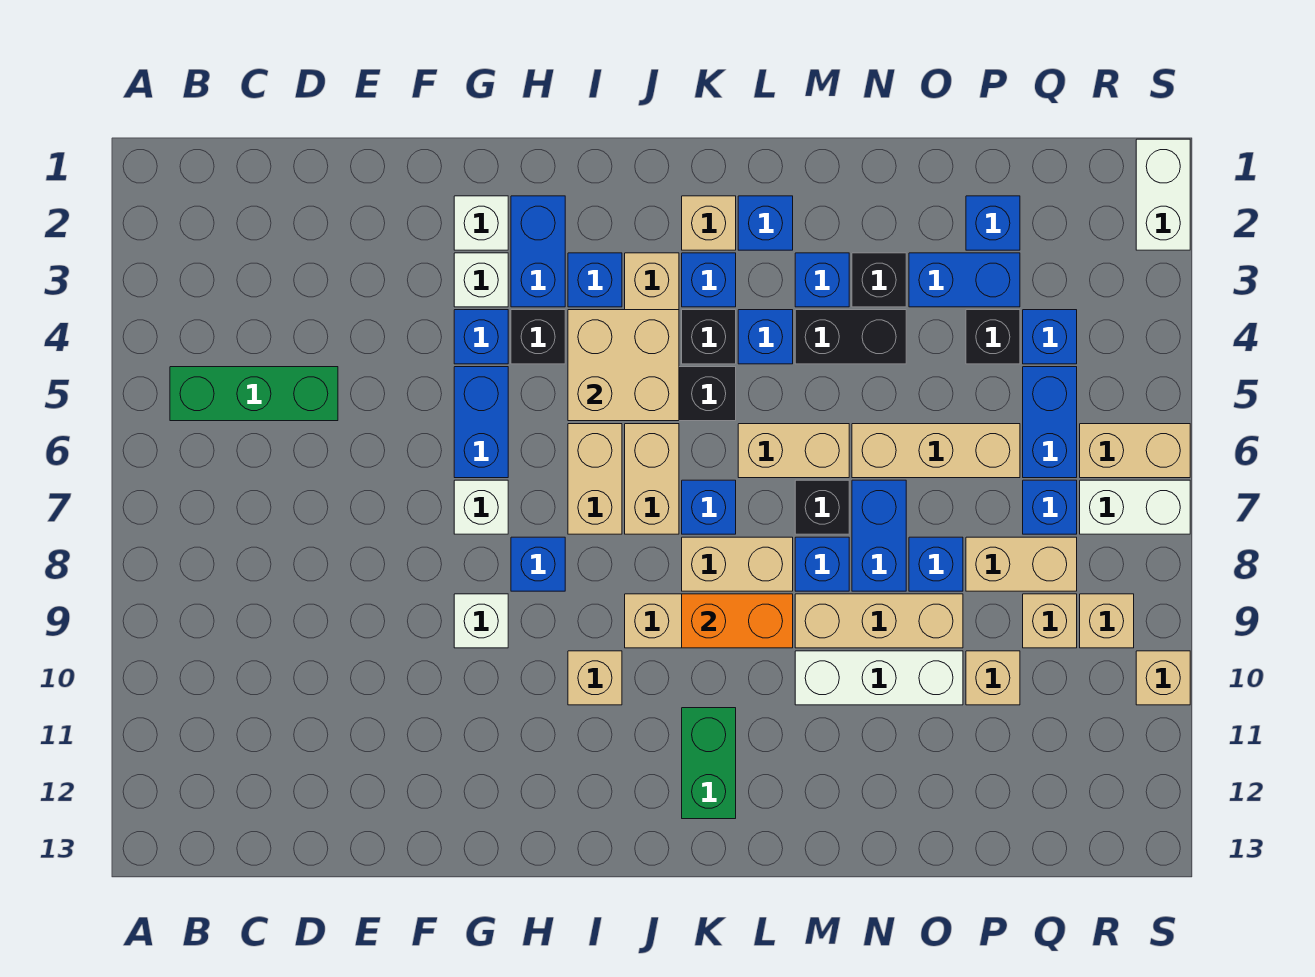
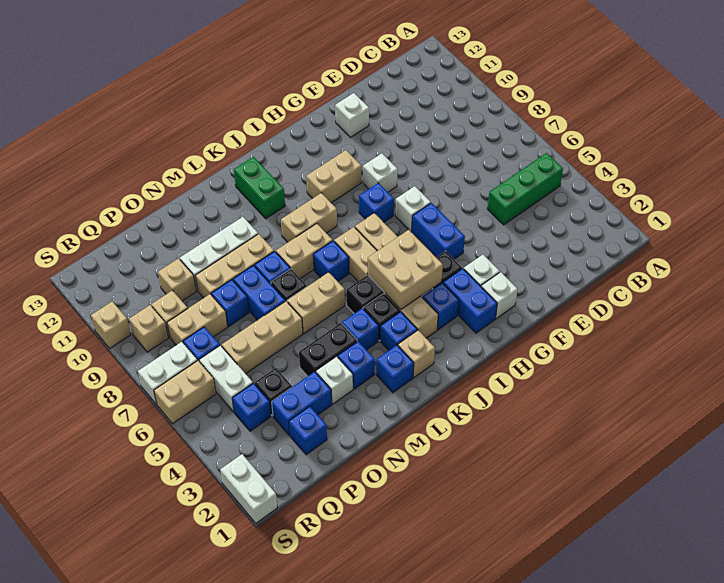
none -> white 1x1 brick [335,93,369,137]
blue 1x1 brick [454,310,508,364] -> none
tan 1x1 brick [568,651,622,705] -> tan 1x2 brick [306,150,361,203]
orange 1x2 brick [682,594,793,648] -> none
black 1x1 brick [852,253,906,307] -> white 1x1 brick [316,356,353,404]
blue 1x2 brick [1023,367,1077,478] -> white 1x2 brick [199,345,253,412]

